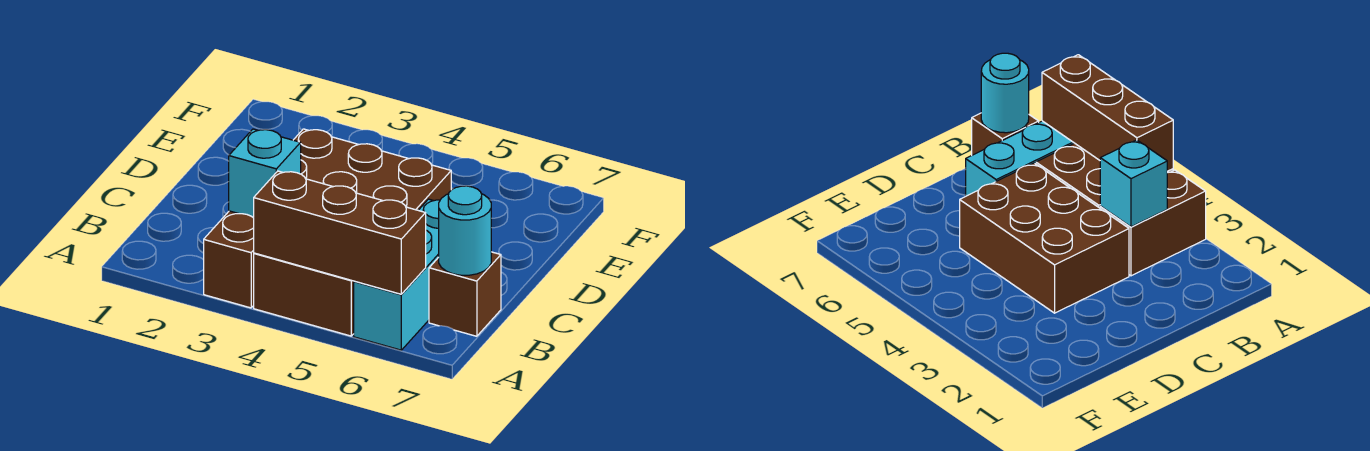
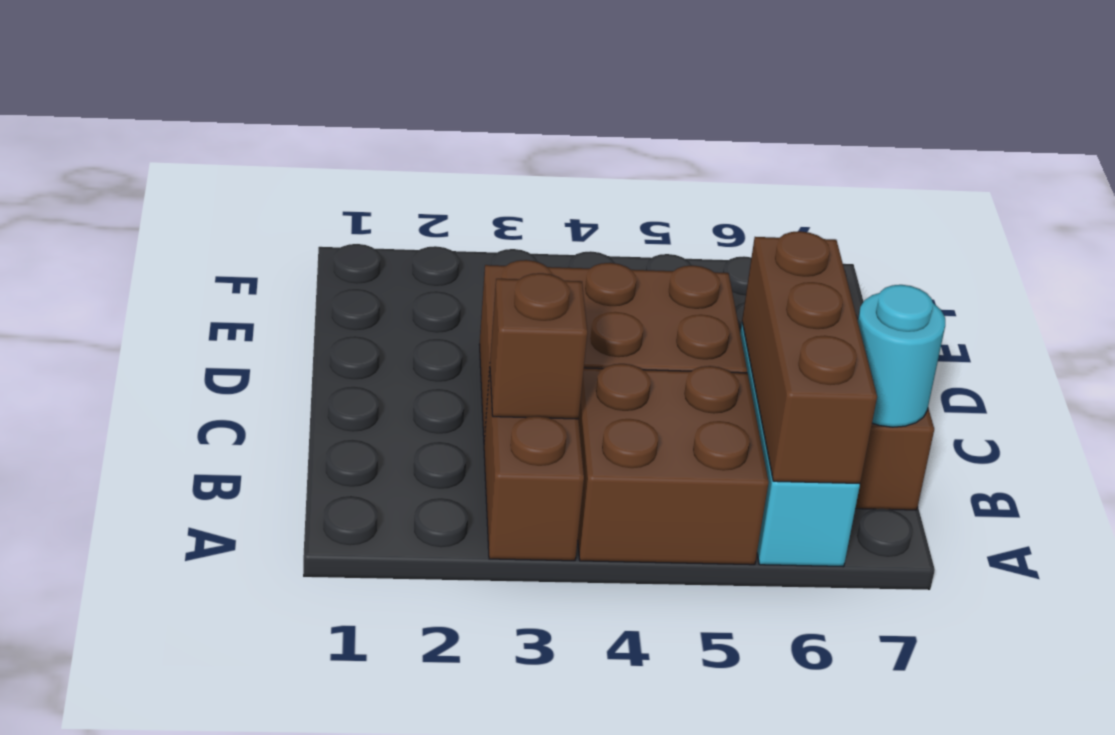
brown 1x3 brick [254,171,426,294] -> brown 1x3 brick turned to [742,231,877,484]
cyan 1x1 brick [229,129,301,218] -> brown 1x1 brick [490,273,587,419]

